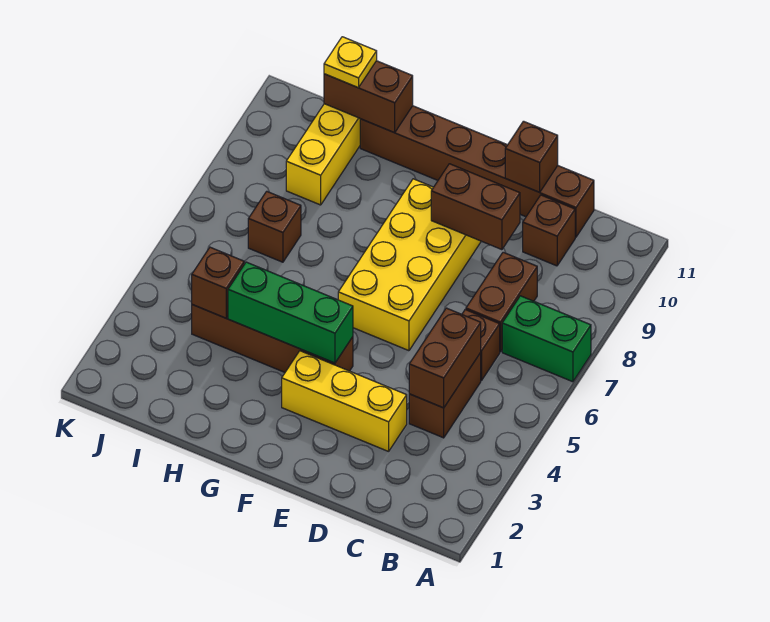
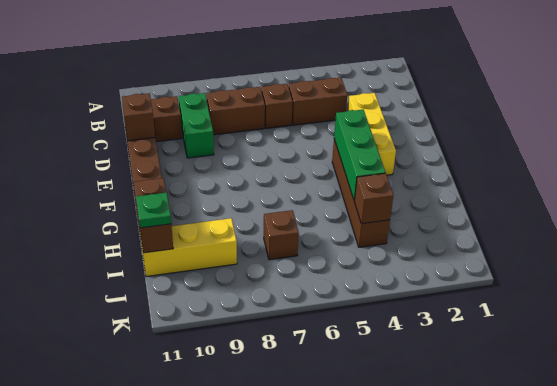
green 1x2 brick [502,296,591,382] -> green 1x2 brick moved to [179,93,214,158]
brown 1x2 brick [409,308,481,408] -> none
brown 1x2 brick [431,164,520,250] -> none
yellow 2x4 brick [338,179,481,351] -> none
yellow 1x1 plate [324,37,377,88] -> green 1x1 plate [136,193,171,228]

